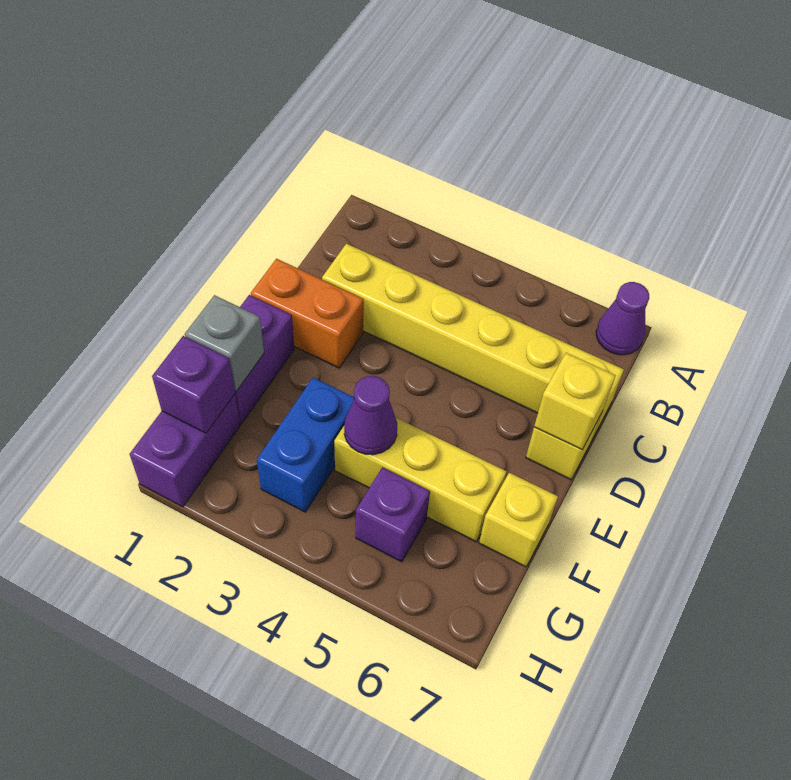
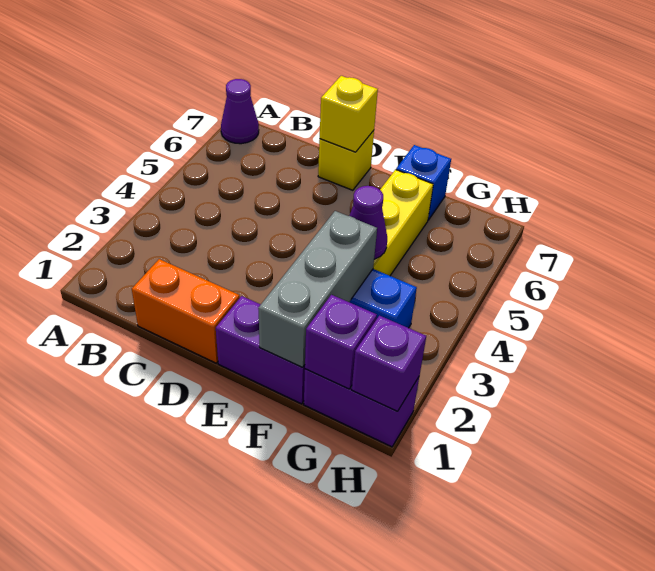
yellow 1x6 brick [322,244,624,437] -> none
orange 1x2 brick [251,259,364,368] -> orange 1x2 brick turned to [132,259,240,363]
grey 1x1 brick [185,295,264,391] -> grey 1x3 brick [258,211,377,367]
yellow 1x1 brick [479,473,558,567] -> blue 1x1 brick [396,145,451,220]
purple 1x1 brick [356,467,430,562] -> purple 1x1 brick moved to [352,316,426,411]

